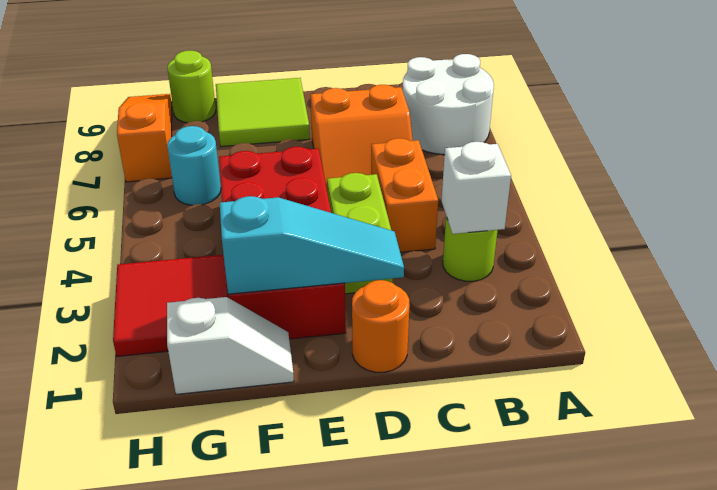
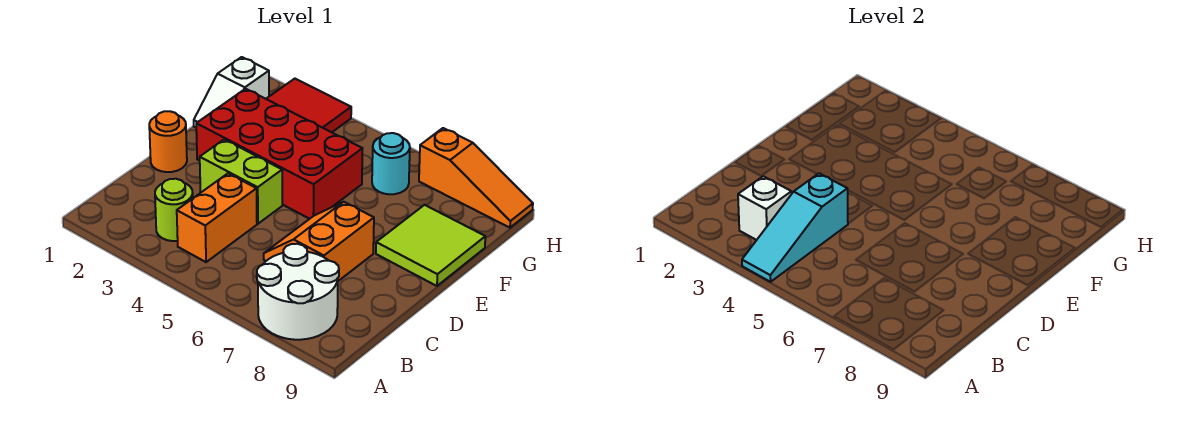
orange 1x2 brick [371,138,438,252] -> orange 1x2 brick turned to [177,173,257,262]
cyan 1x3 slope [220,196,404,294] -> cyan 1x3 slope moved to [742,173,848,282]
lime 1x1 round brick [167,50,216,123] -> none

